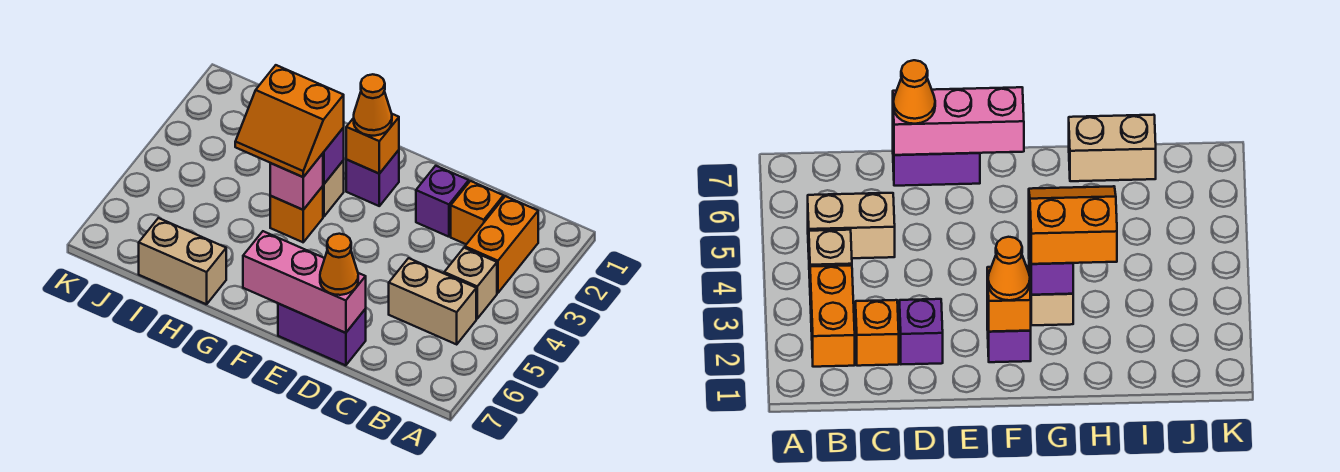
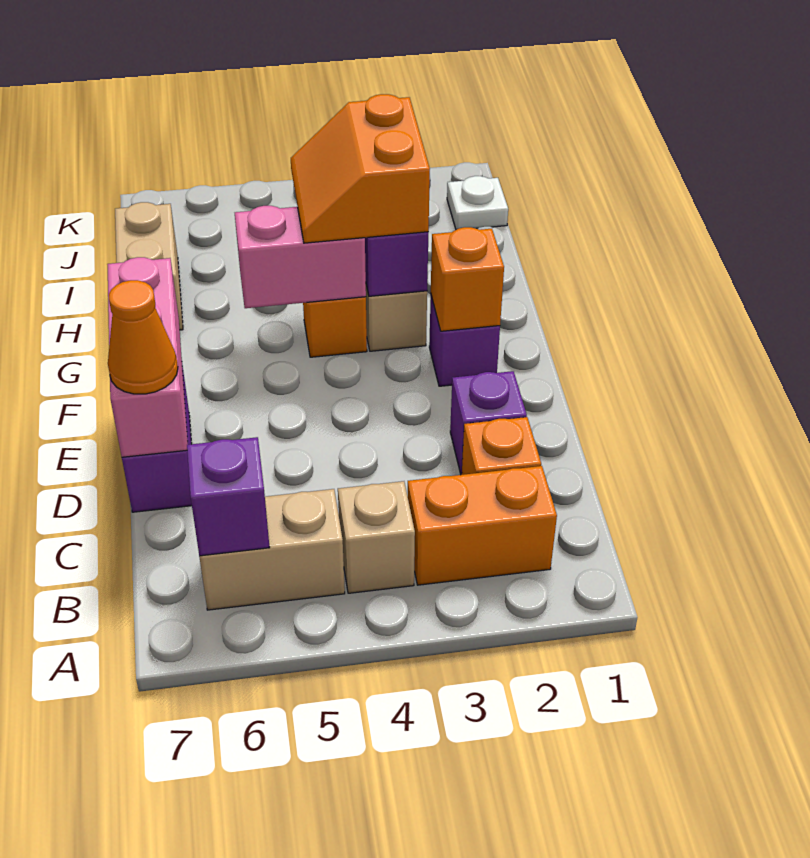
tan 1x2 brick [389,258,476,344] -> tan 1x2 brick turned to [199,489,345,610]
none -> purple 1x1 brick [187,437,270,556]
orange 1x1 cone [354,74,392,136] -> none
pink 1x1 brick [270,153,323,210] -> pink 1x2 brick [235,206,366,308]
none -> white 1x1 plate [447,176,508,230]

